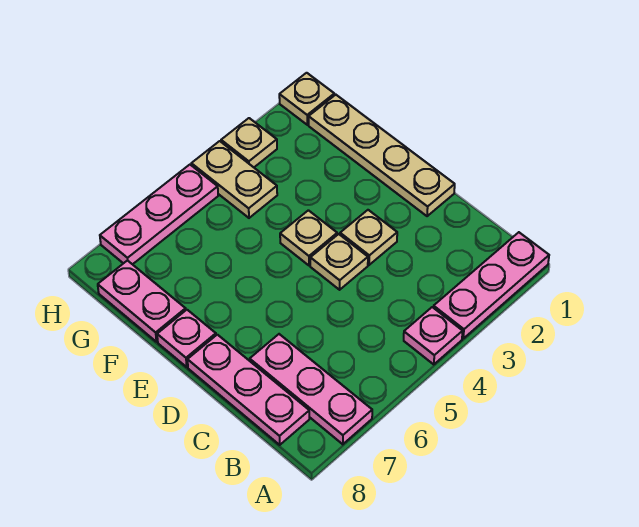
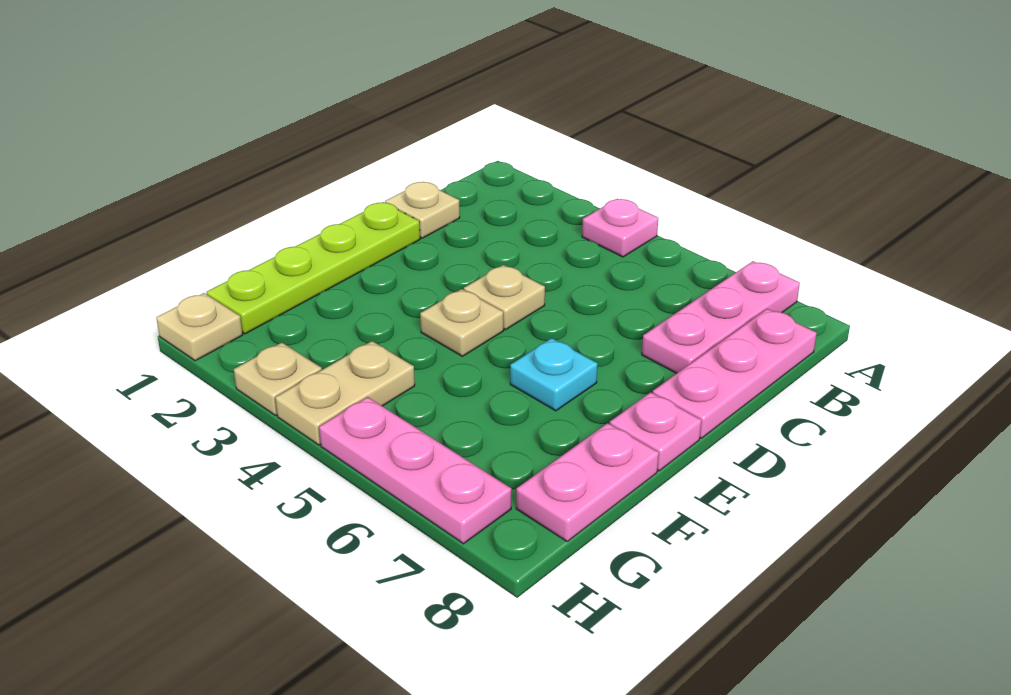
pink 1x3 plate [433,232,549,338] -> none
tan 1x4 plate [309,95,455,216] -> lime 1x4 plate [206,202,420,334]
tan 1x1 plate [340,210,397,265] -> tan 1x1 plate moved to [385,182,460,238]
none -> cyan 1x1 plate [510,338,598,411]

